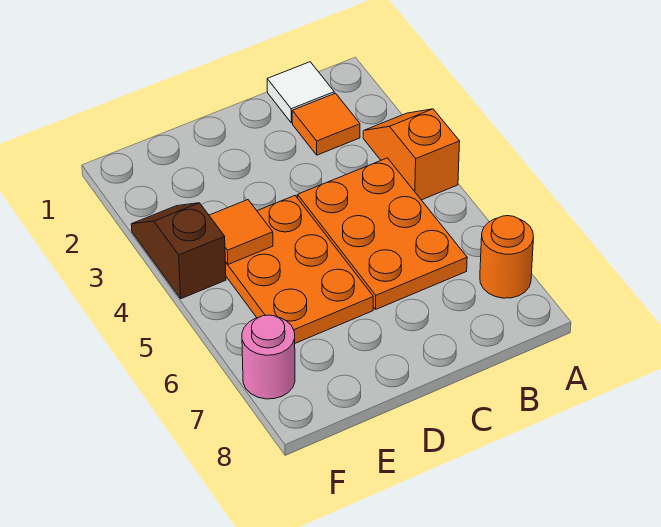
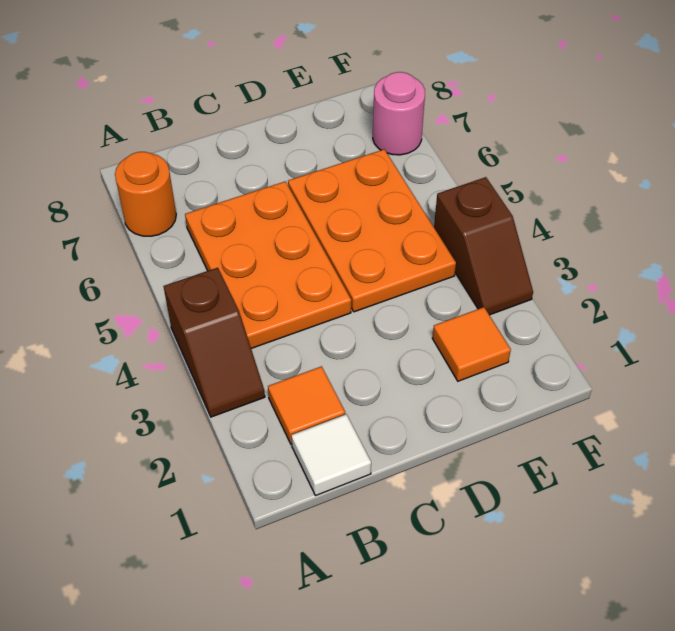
orange 1x2 slope [363,109,460,200] -> brown 1x2 slope [164,268,265,417]
orange 1x1 tile [209,200,273,264] -> orange 1x1 tile moved to [432,307,511,381]

